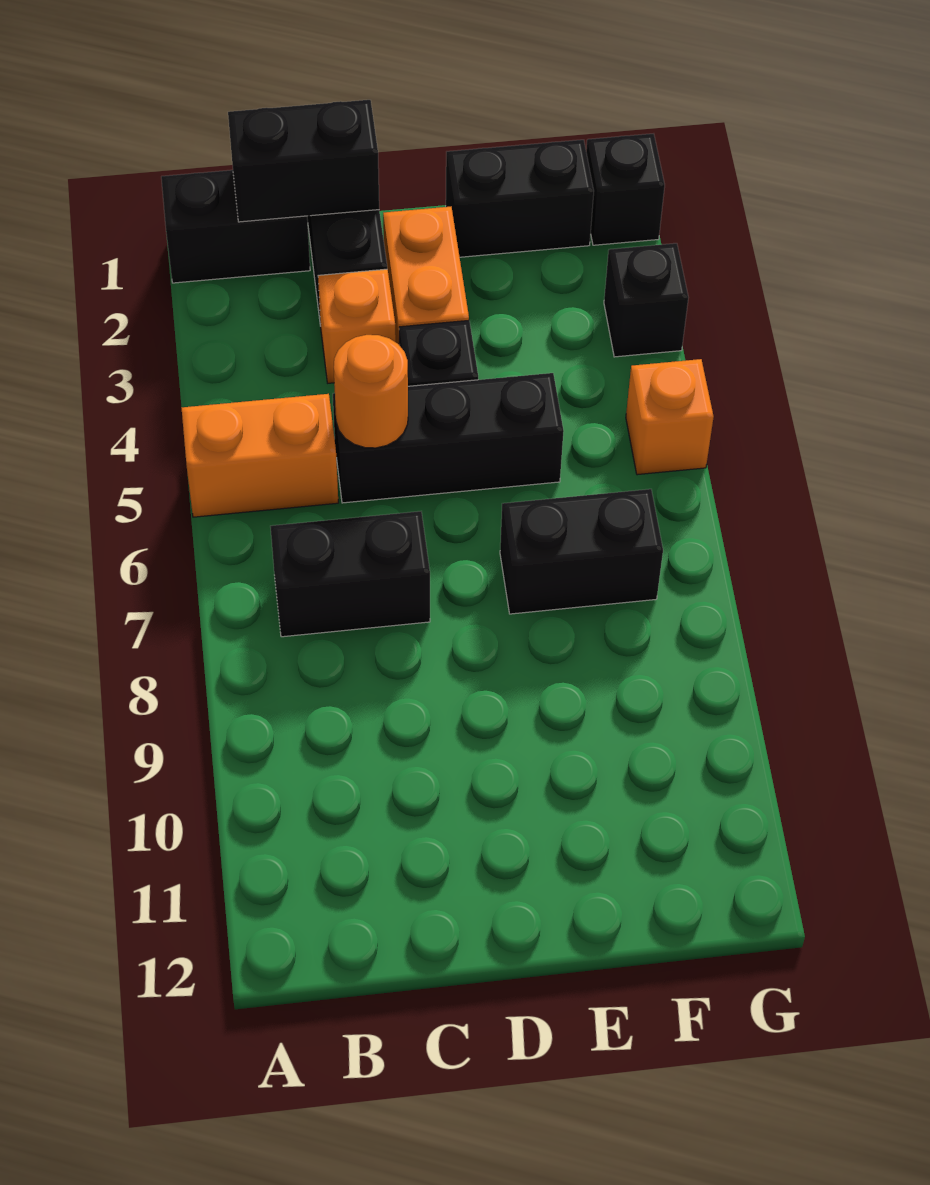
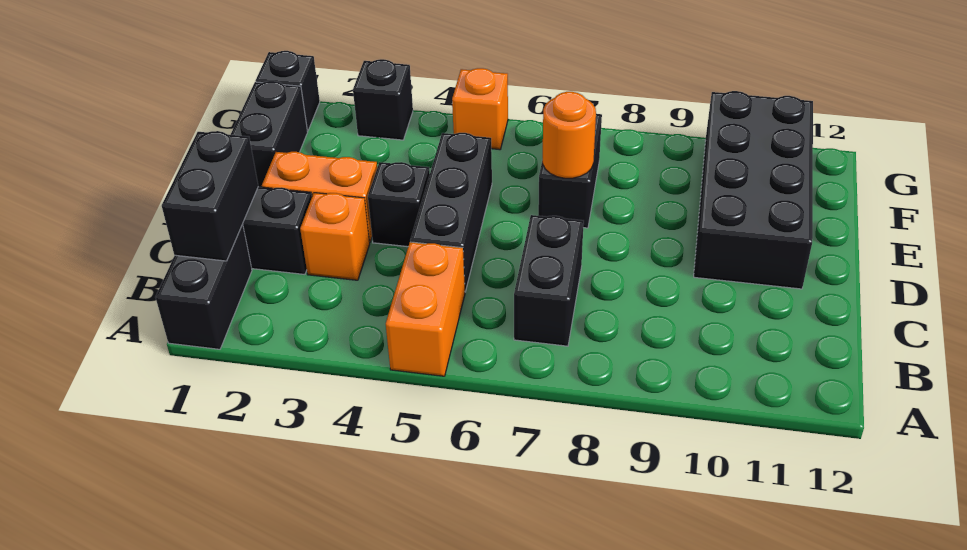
orange 1x1 round brick [334,335,408,448] -> orange 1x1 round brick moved to [543,92,596,178]
none -> black 2x4 brick [694,91,813,289]

